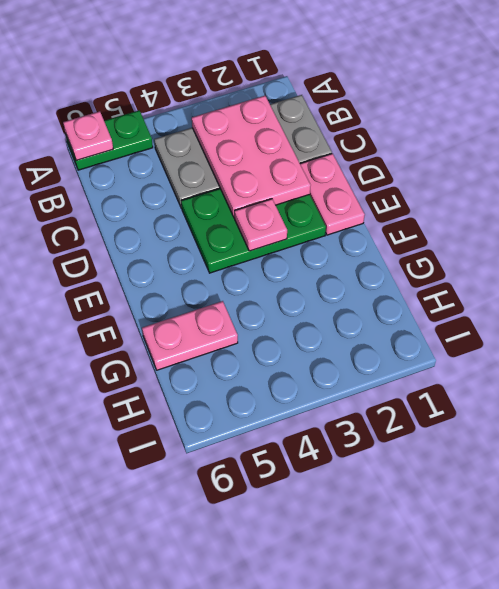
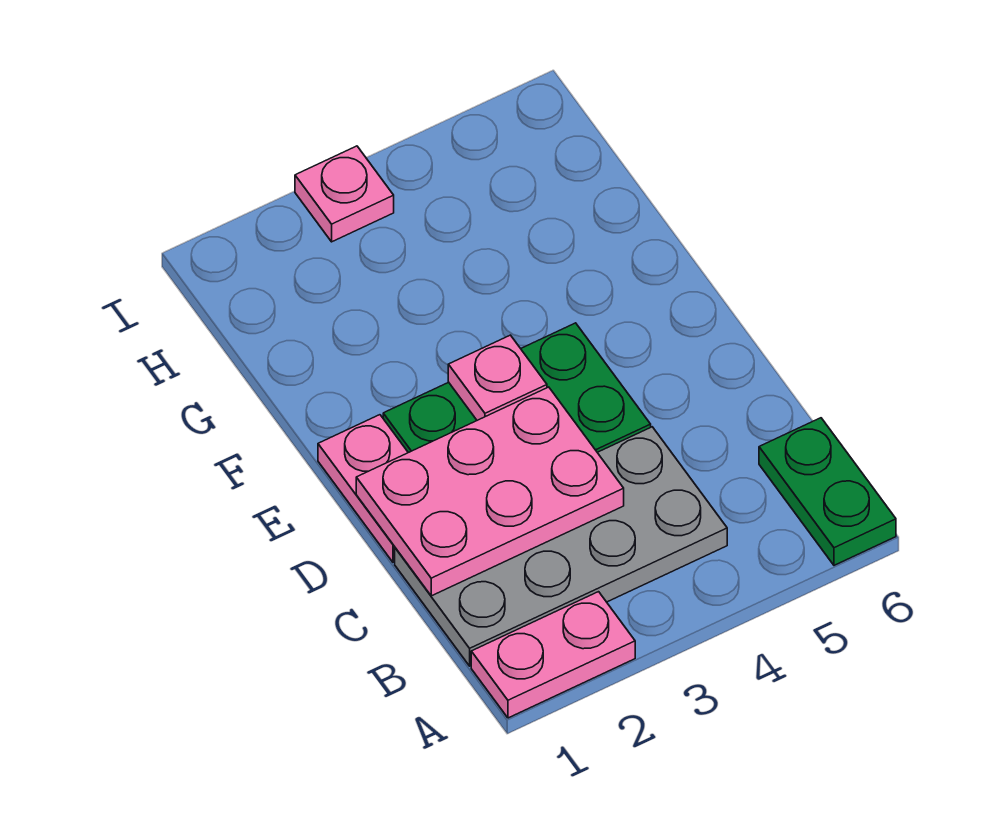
green 1x2 plate [66,110,153,170] -> green 1x2 plate turned to [759,418,896,565]
pink 1x1 plate [63,111,113,160] -> pink 1x1 plate moved to [295,146,394,242]
pink 2x3 plate [192,96,311,218] -> pink 2x3 plate turned to [356,387,624,596]
pink 1x2 plate [142,301,238,370] -> pink 1x2 plate moved to [471,592,635,718]

